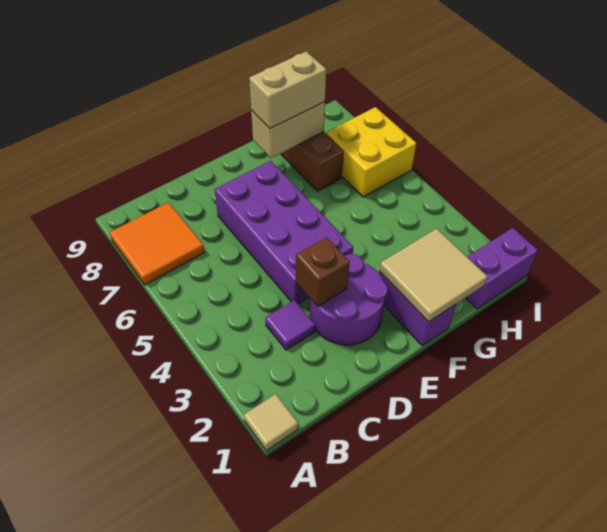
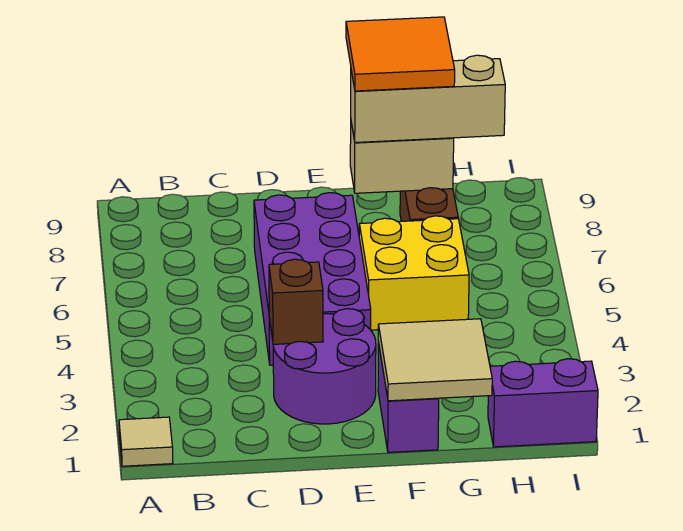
orange 2x2 tile [110,202,205,285] -> orange 2x2 tile moved to [346,17,455,91]
purple 1x1 tile [265,300,315,350] -> none
tan 1x2 brick [249,51,326,129] -> tan 1x3 brick [351,55,505,143]
yellow 2x2 brick [326,107,416,197] -> yellow 2x2 brick moved to [359,216,469,330]

